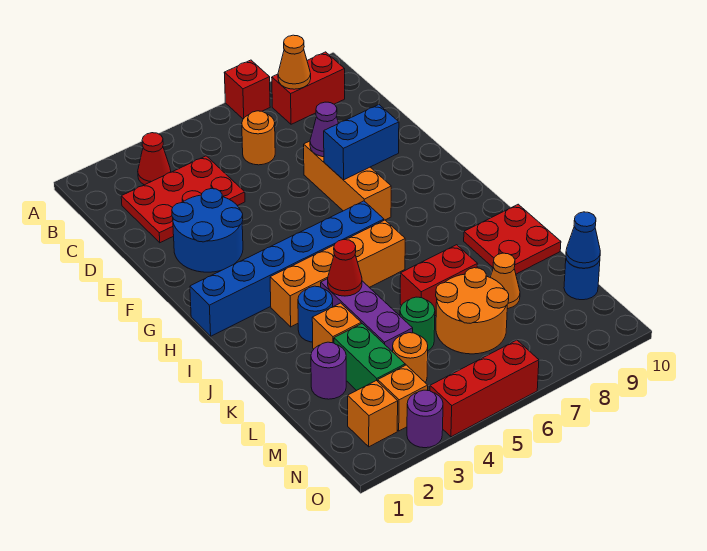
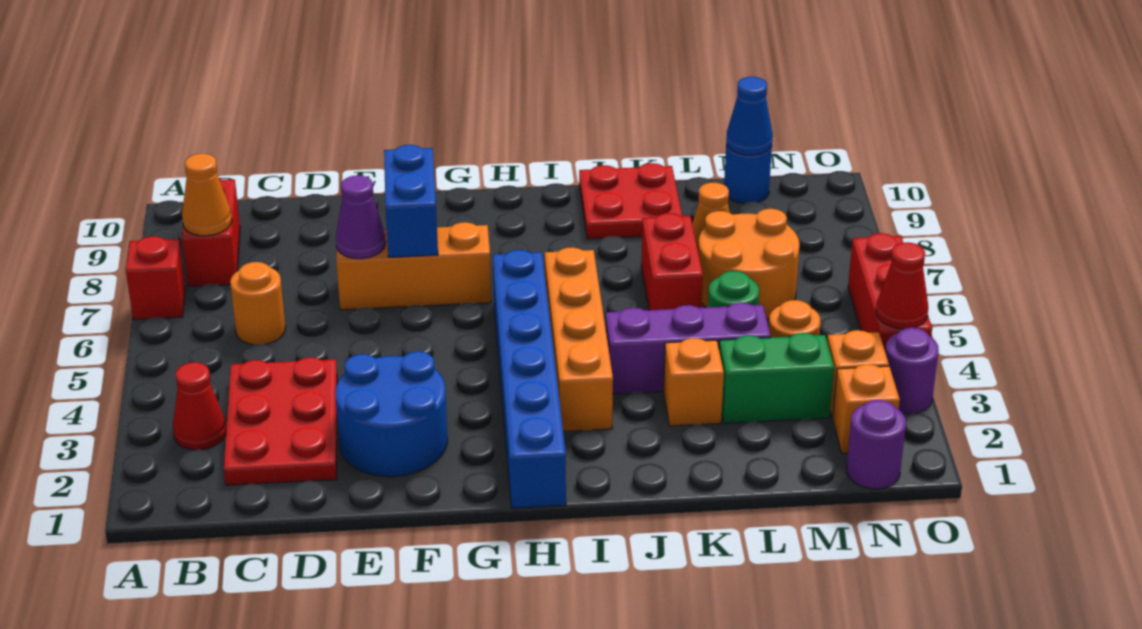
blue 1x1 round brick [298,286,333,342] -> none
red 1x1 cone [328,240,362,296] -> red 1x1 cone moved to [876,242,928,329]
purple 1x1 round brick [311,342,346,399] -> purple 1x1 round brick moved to [847,400,906,489]

